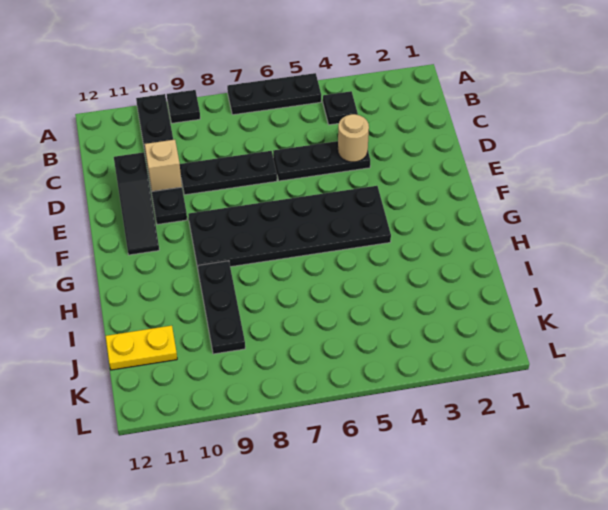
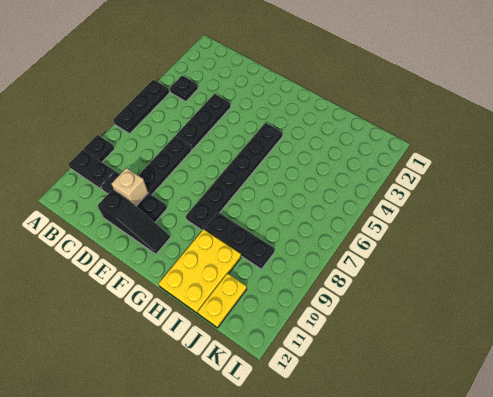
tan 1x1 round brick [338,114,369,162] -> none
black 2x6 plate [188,186,391,268] -> black 1x6 plate [186,123,283,230]
none -> yellow 2x3 plate [159,229,241,313]

